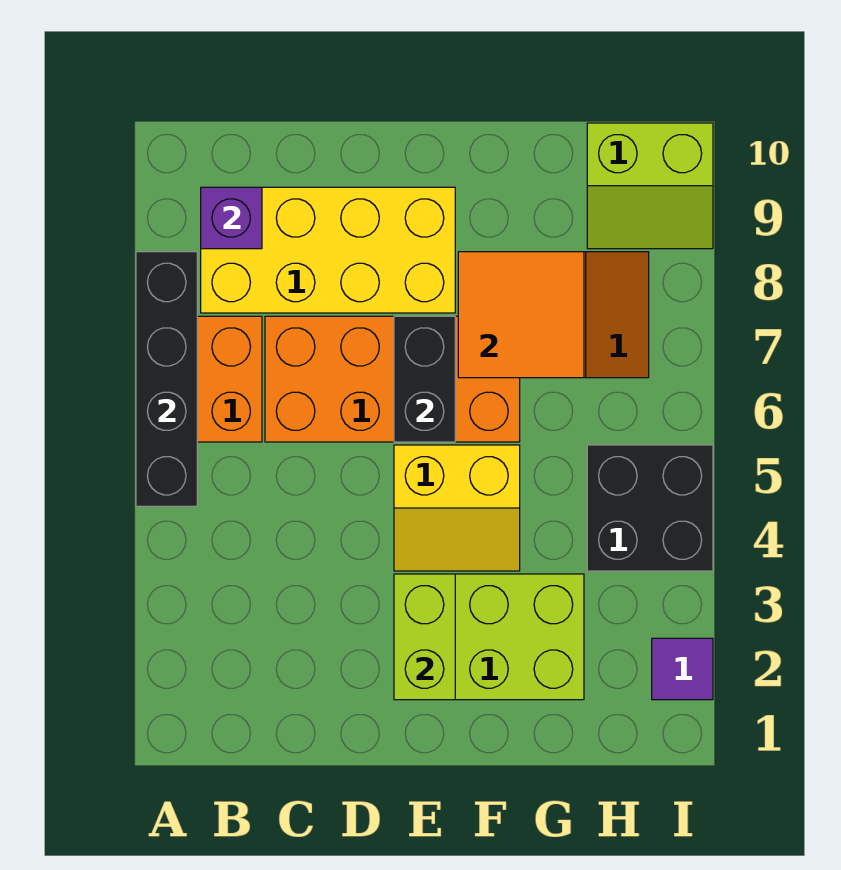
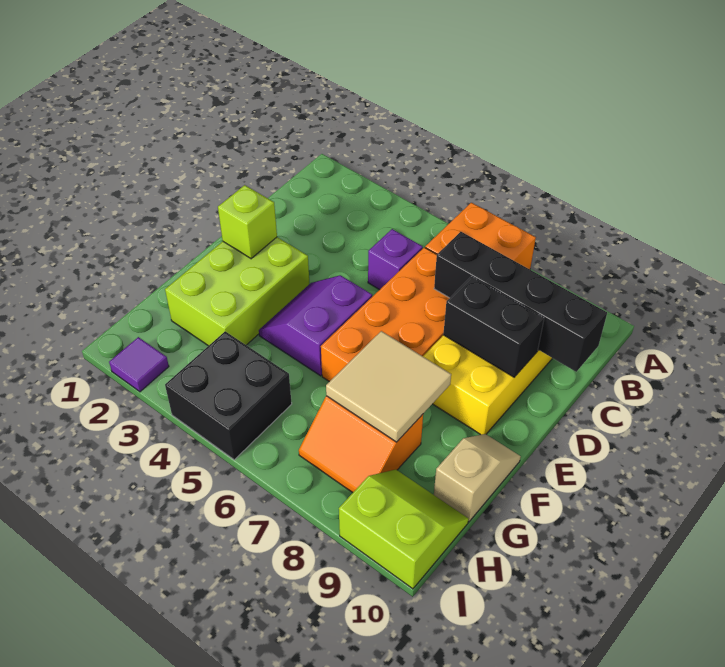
black 1x4 brick [136,252,197,506] -> black 1x4 brick moved to [434,232,607,372]
purple 1x1 brick [201,187,262,249] -> purple 1x1 brick moved to [368,229,423,290]
lime 1x2 brick [394,574,455,700] -> lime 1x1 brick [218,185,277,259]
yellow 2x2 slope [394,445,520,571] -> purple 2x2 slope [259,275,372,376]
black 1x2 brick [394,316,455,442] -> black 1x2 brick moved to [443,276,544,377]
orange 2x2 tile [458,252,584,378] -> tan 2x2 tile [326,331,451,442]
none -> tan 1x2 slope [434,434,521,522]
lime 2x2 slope [587,123,713,249] -> lime 2x2 slope turned to [339,470,468,589]

